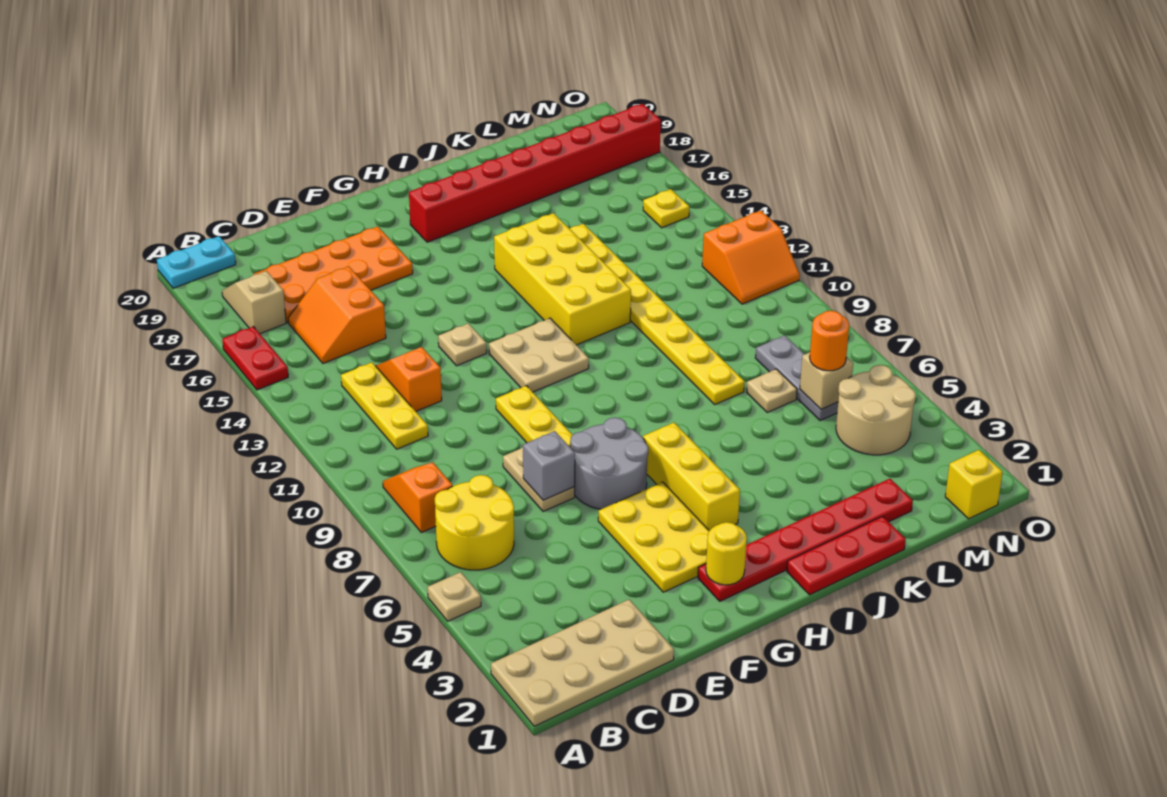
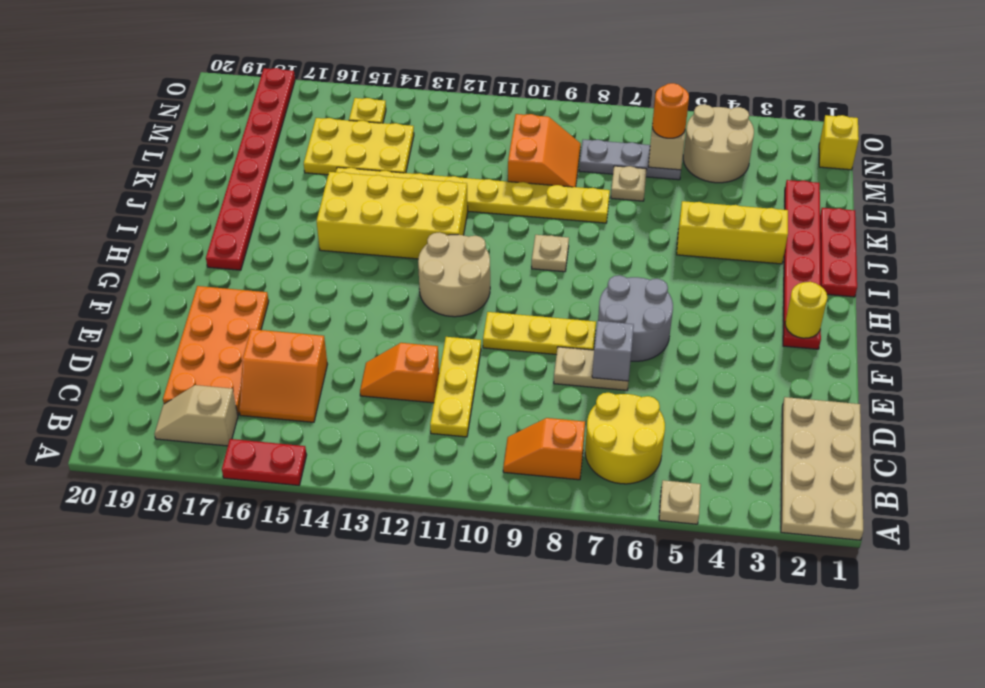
cyan 1x2 plate [157,236,236,288] -> none
yellow 1x3 plate [341,362,428,449] -> yellow 1x3 plate turned to [430,337,481,437]
yellow 2x3 plate [598,482,709,592] -> yellow 2x3 plate moved to [304,118,414,175]
tan 1x1 plate [438,323,487,366] -> tan 1x1 plate moved to [532,235,569,272]
tan 2x2 plate [489,318,589,392] -> tan 2x2 round brick [418,232,490,317]
yellow 1x3 brick [643,423,740,531] -> yellow 1x3 brick moved to [677,201,788,264]
red 1x8 brick [409,104,661,242] -> red 1x8 plate [206,68,295,270]
orange 2x2 slope [702,210,800,304] -> orange 2x2 slope moved to [508,114,581,187]

